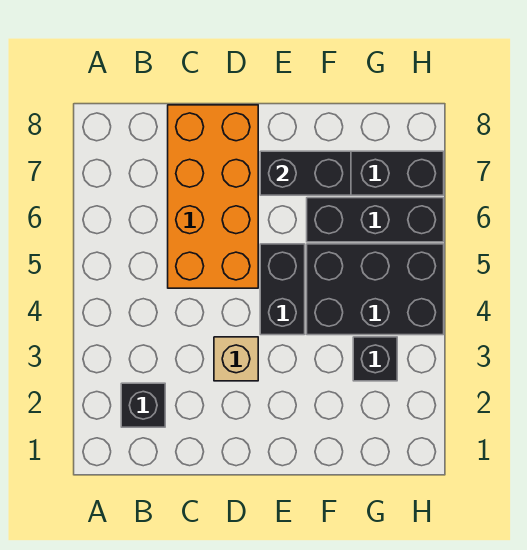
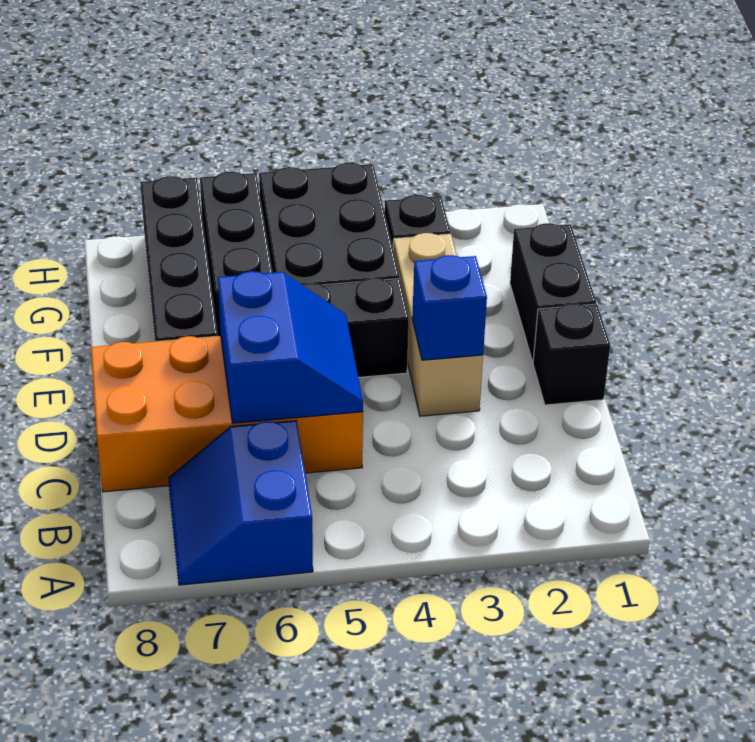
none -> blue 2x2 slope [169,421,313,585]
black 1x1 brick [121,383,165,427] -> black 1x1 brick moved to [533,304,610,405]
none -> blue 2x2 slope [218,271,363,423]
tan 1x1 brick [214,337,258,381] -> tan 1x3 brick [393,233,483,416]
none -> blue 1x1 brick [412,255,487,360]
black 1x2 brick [260,151,351,195] -> black 1x2 brick moved to [510,223,596,362]

